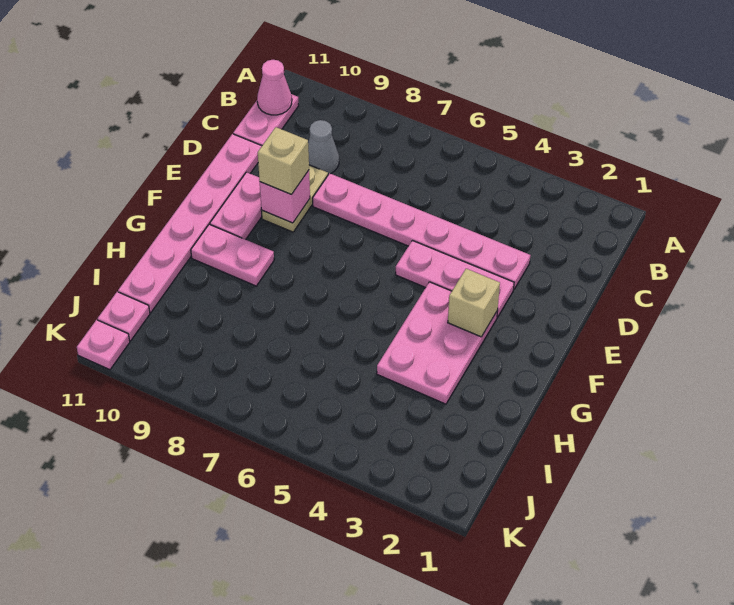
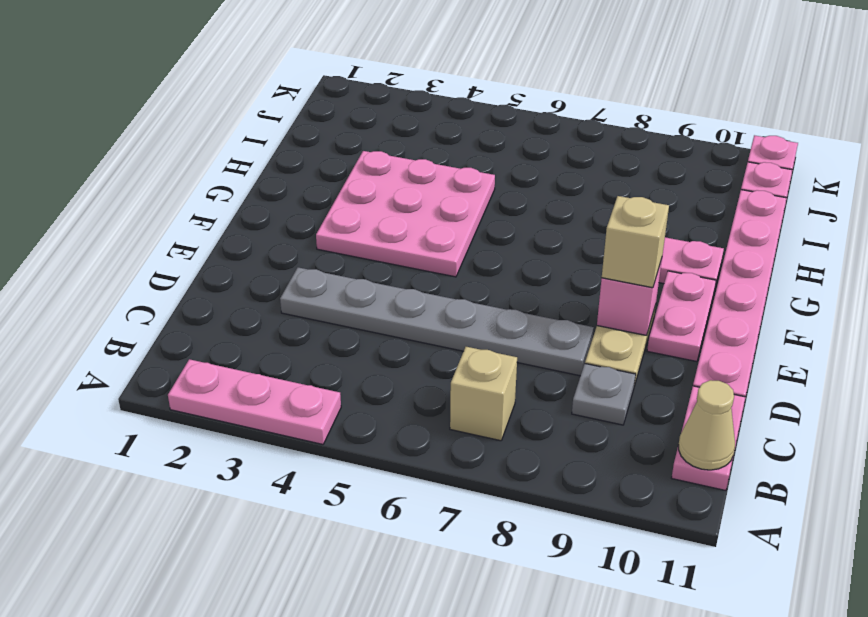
pink 1x1 cone [257,60,292,115] -> tan 1x1 cone [679,380,735,470]
grey 1x1 cone [308,120,339,174] -> grey 1x1 plate [572,364,636,425]
pink 1x6 plate [313,173,530,289] -> grey 1x6 plate [280,267,594,376]
pink 1x3 plate [396,241,514,317] -> pink 1x3 plate moved to [168,359,341,444]
pink 2x3 plate [377,282,497,404] -> pink 3x3 plate [316,151,495,277]
tan 1x1 brick [448,269,500,337] -> tan 1x1 brick moved to [450,347,517,441]

